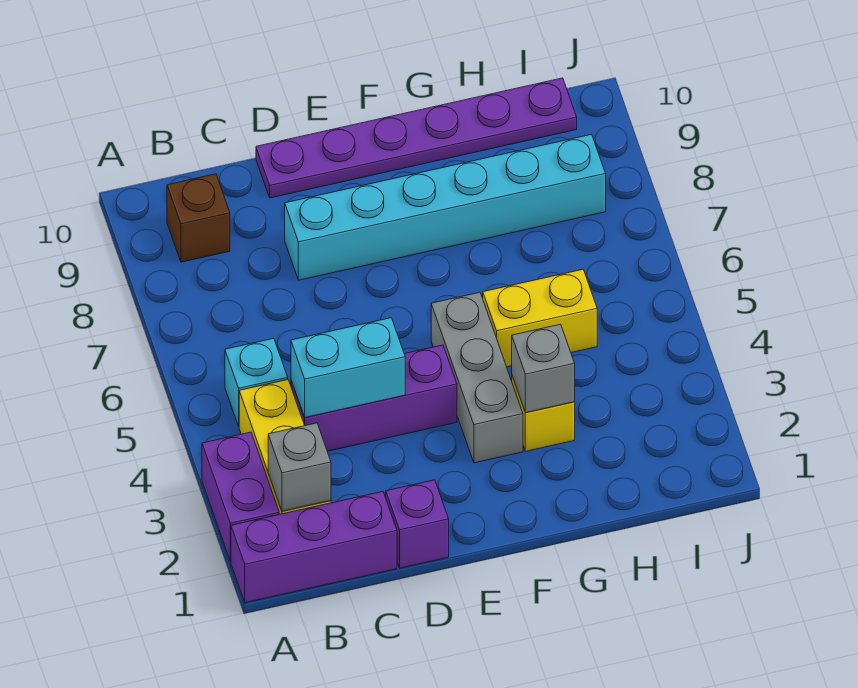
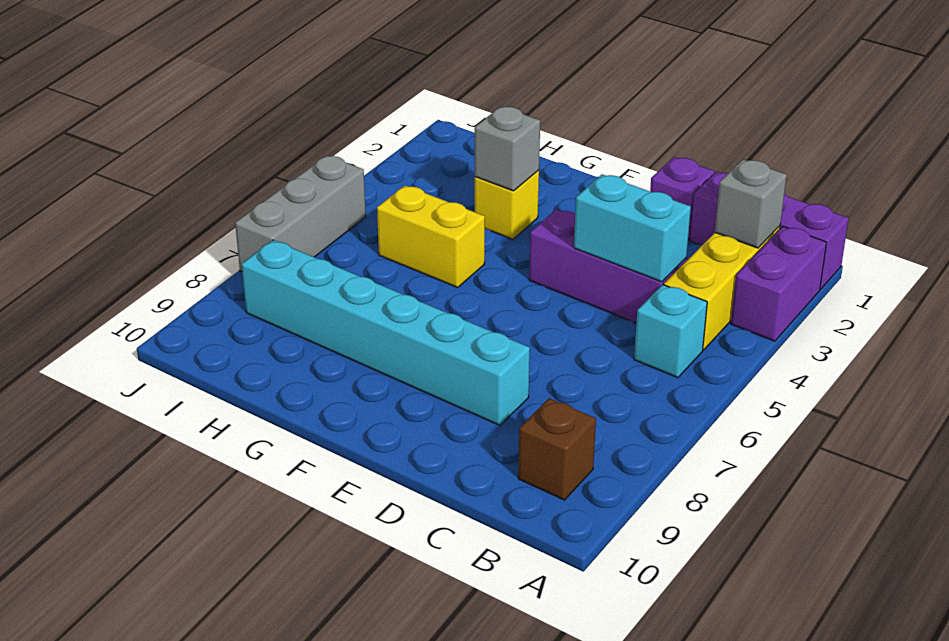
purple 1x6 plate [256,78,577,198] -> none
grey 1x3 brick [431,292,523,463] -> grey 1x3 brick moved to [235,155,366,272]

